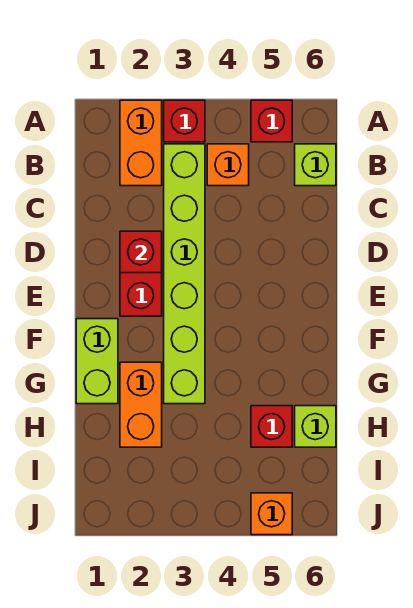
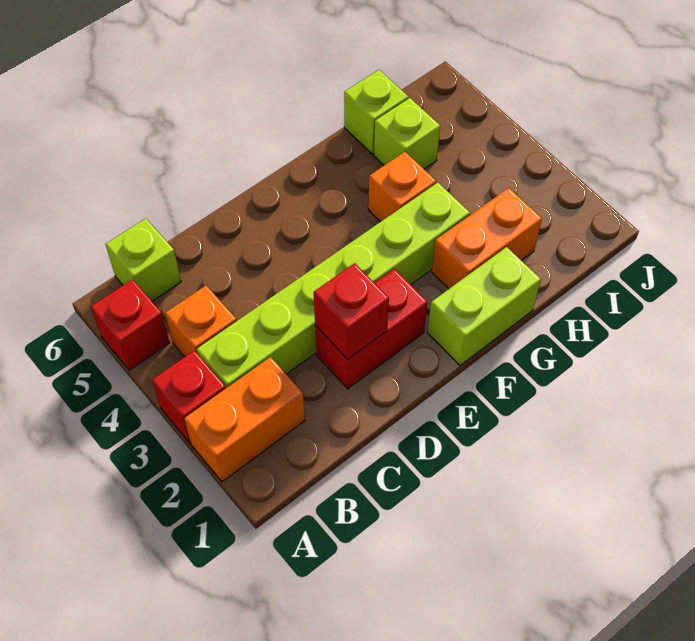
red 1x1 brick [251,406,292,447] -> lime 1x1 brick [374,98,440,169]
orange 1x1 brick [251,493,292,535] -> orange 1x1 brick moved to [368,152,436,222]

